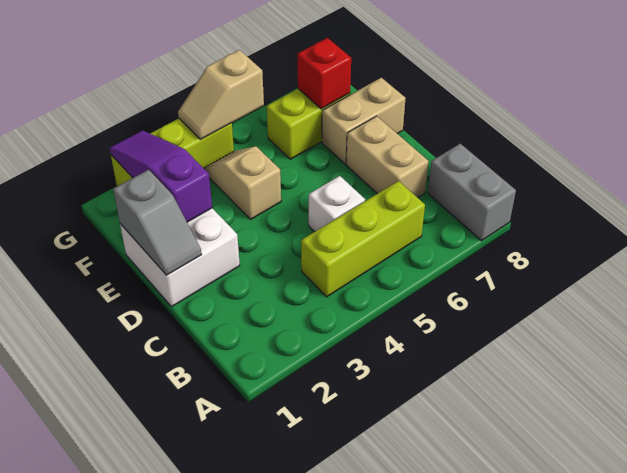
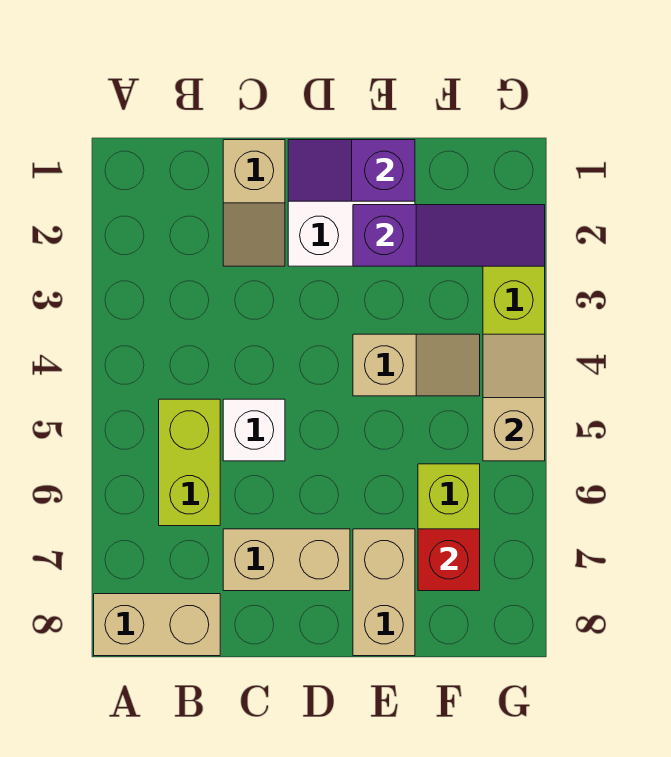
grey 1x2 brick [428,144,516,241] -> tan 1x2 brick [94,594,220,656]
lime 1x3 brick [301,181,425,297] -> lime 1x2 brick [159,399,220,526]
none -> tan 1x2 slope [223,140,285,266]
grey 1x2 slope [113,170,201,275] -> purple 1x2 slope [288,140,415,201]

